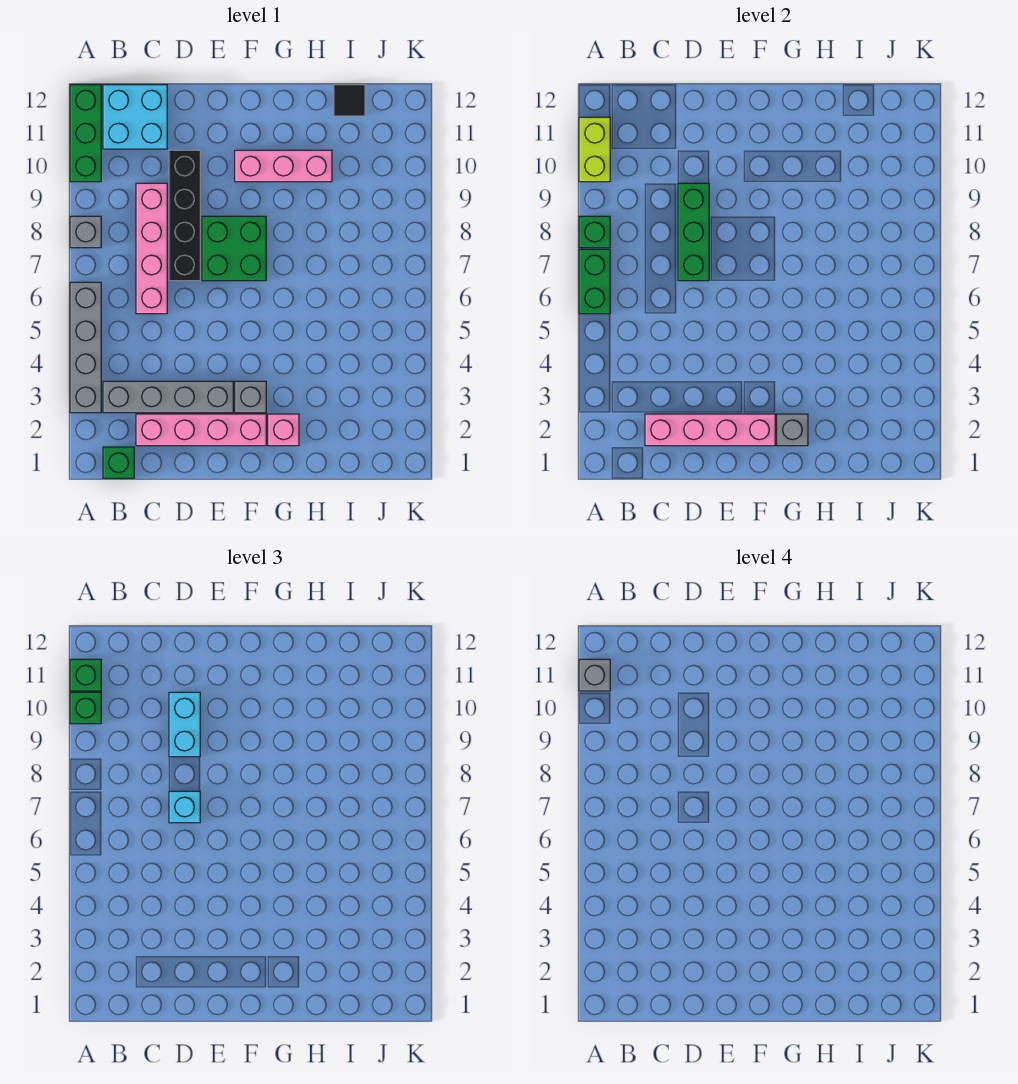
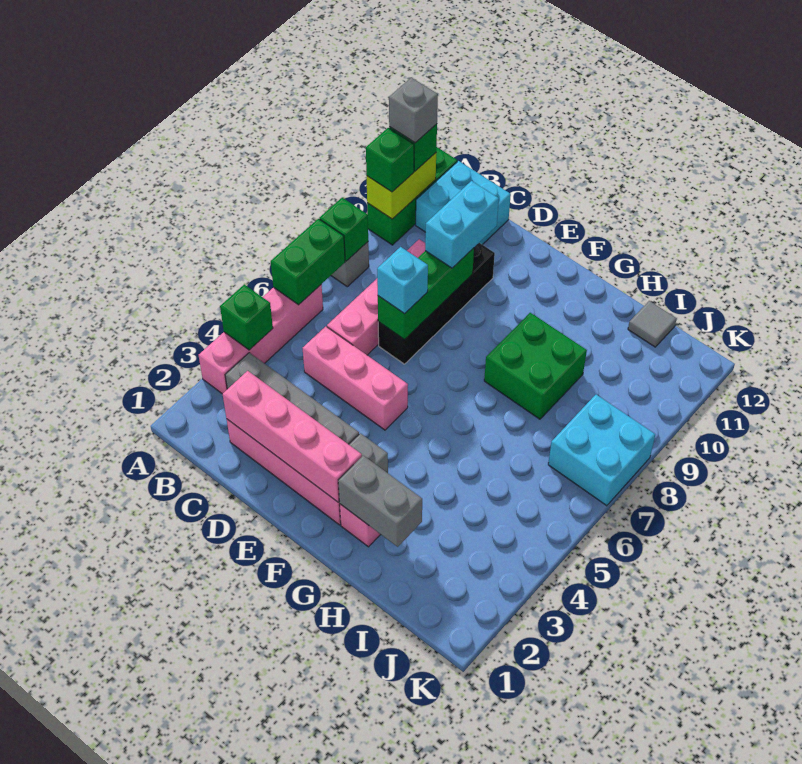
grey 1x4 brick [70,282,101,413] -> pink 1x4 brick [199,285,323,394]
green 1x1 brick [103,447,134,478] -> green 1x1 brick moved to [220,284,273,350]
green 2x2 brick [202,216,266,281] -> green 2x2 brick moved to [484,313,587,419]
pink 1x3 brick [235,150,332,182] -> pink 1x3 brick moved to [303,326,408,430]
grey 1x1 brick [777,414,808,446] -> grey 1x2 brick [338,455,422,547]
black 1x1 tile [334,85,365,116] -> grey 1x1 tile [628,301,677,347]
none -> cyan 2x2 brick [548,395,655,506]

